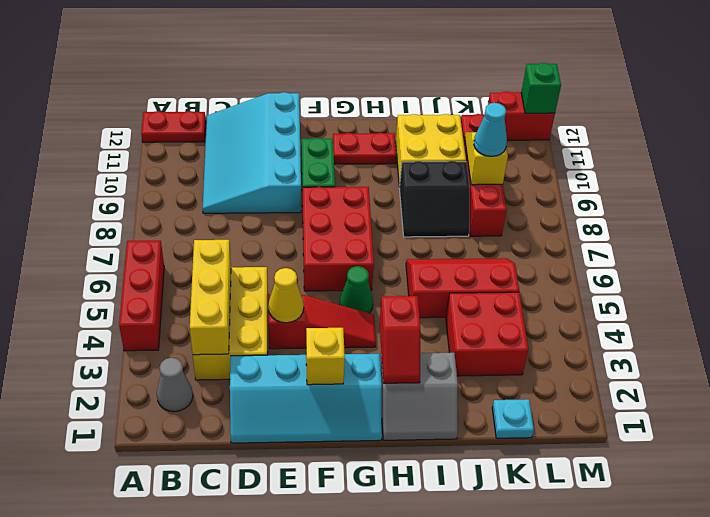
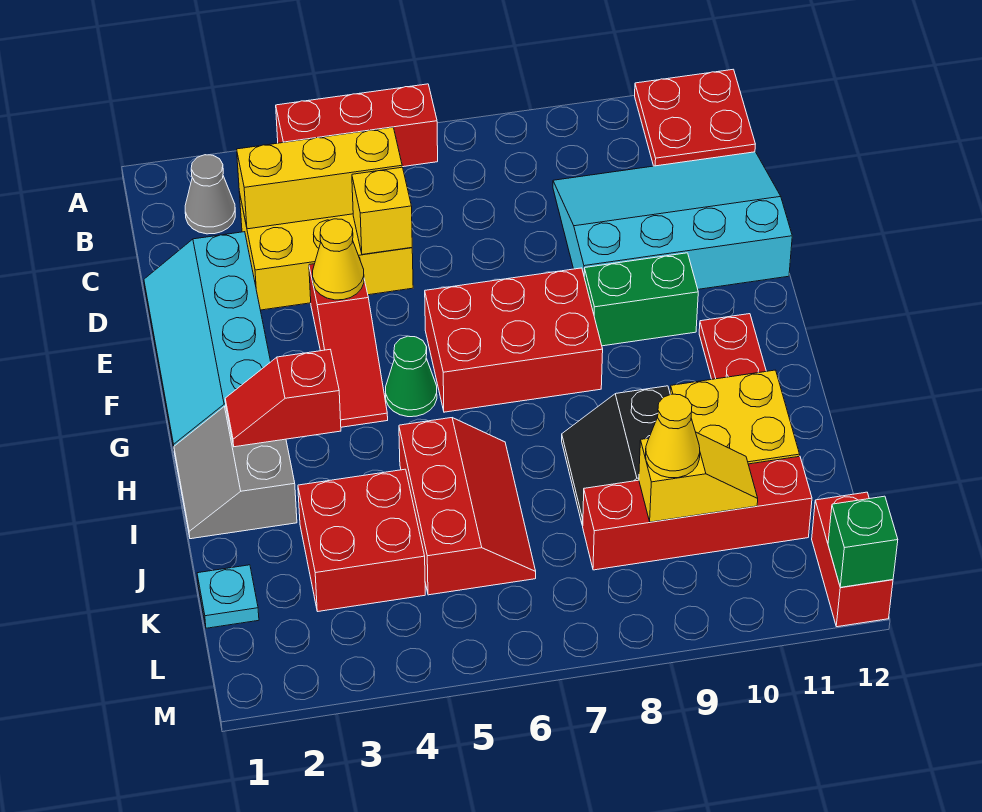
red 1x2 plate [141,111,206,142] -> red 2x2 plate [635,69,755,166]
yellow 1x1 brick [306,328,345,385] -> yellow 1x1 brick moved to [352,167,412,254]
cyan 1x1 cone [474,103,507,156] -> yellow 1x1 cone [646,394,700,478]

